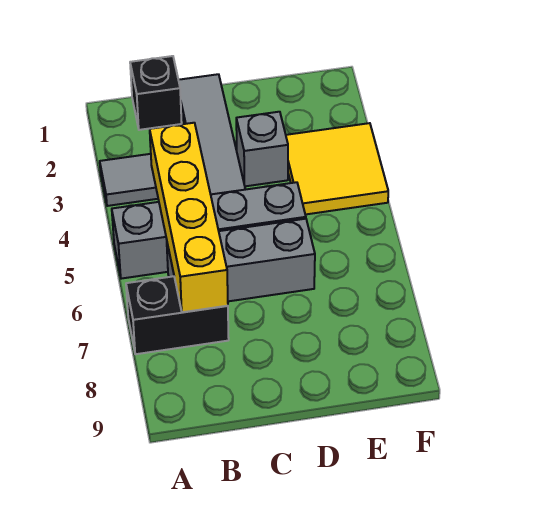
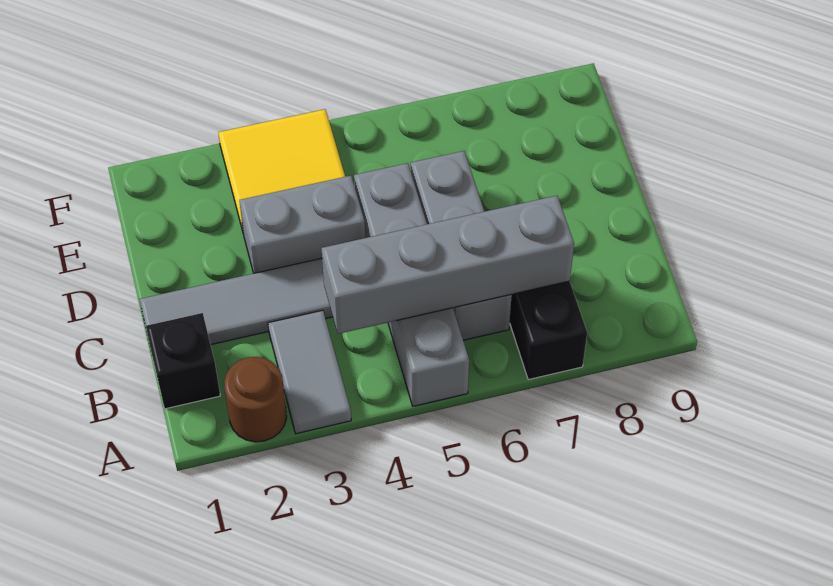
none -> brown 1x1 round brick [224,357,287,442]
yellow 1x4 brick [150,123,228,312] -> grey 1x4 brick [321,196,574,334]
grey 1x1 brick [236,112,288,186] -> grey 1x2 brick [239,176,365,273]

